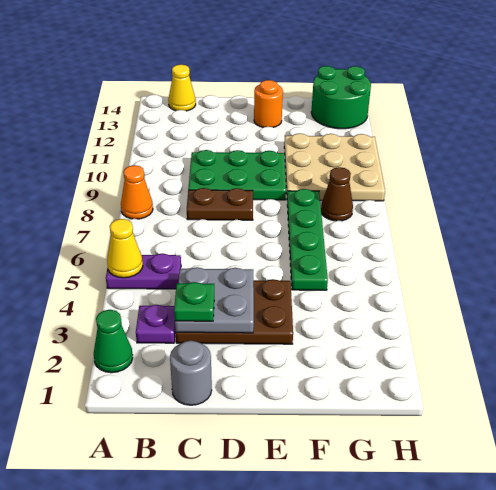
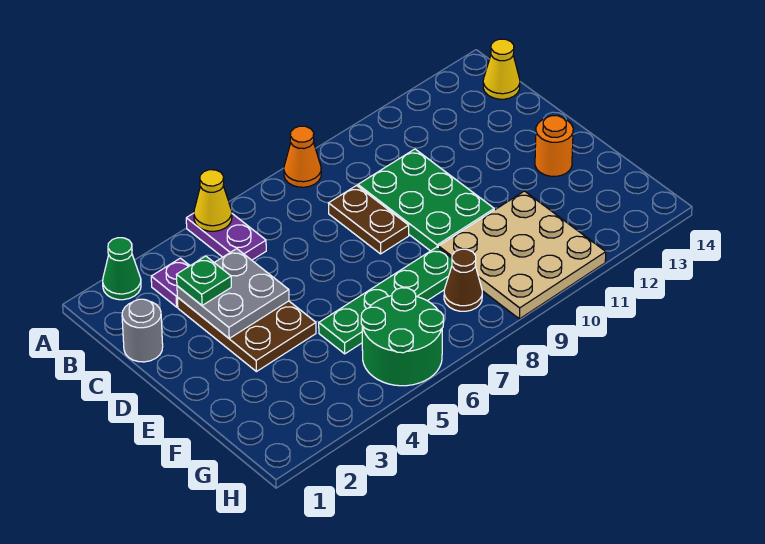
green 2x2 round brick [311,66,371,129] -> green 2x2 round brick moved to [361,288,444,386]

